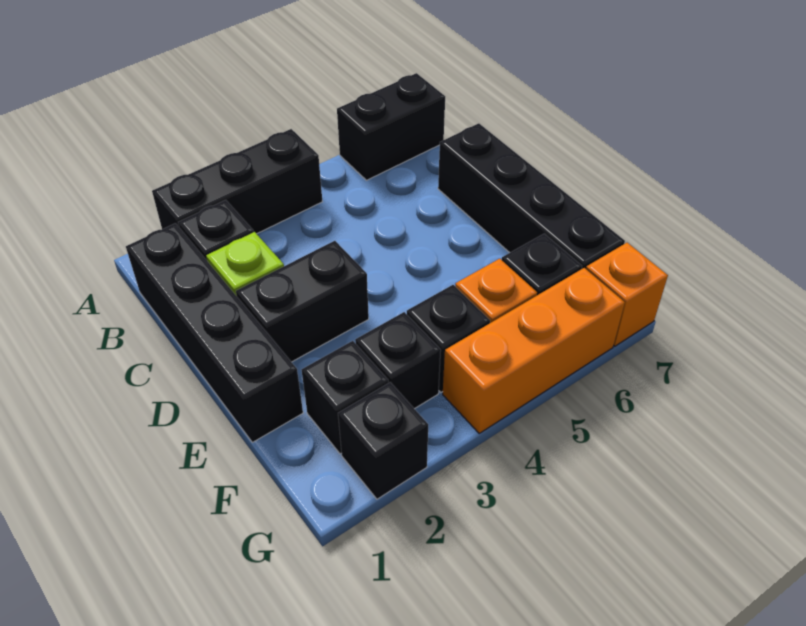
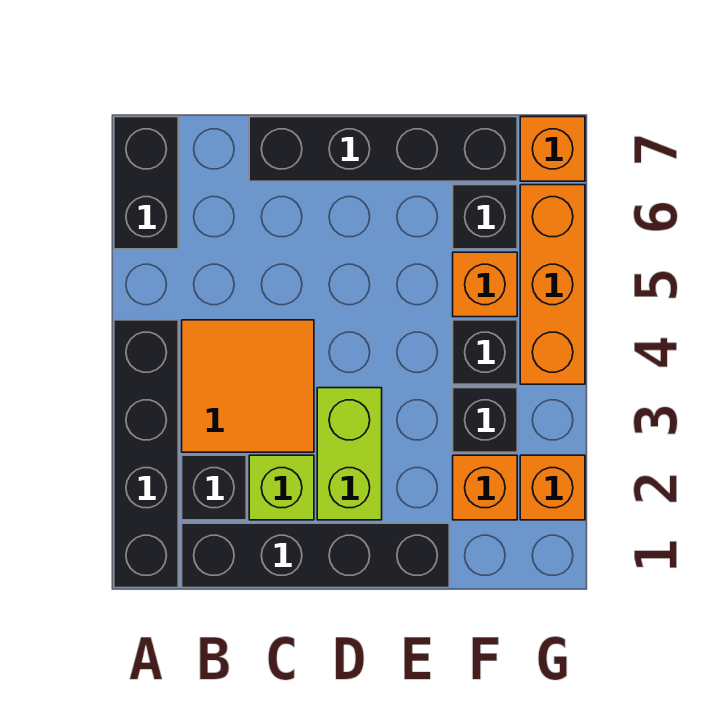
black 1x3 brick [152,129,322,234] -> black 1x4 brick [114,320,178,588]
none -> orange 2x2 tile [182,320,314,452]
black 1x2 brick [236,241,369,362] -> lime 1x2 brick [317,388,382,520]
black 1x1 brick [302,341,388,454] -> orange 1x1 brick [453,455,517,520]
black 1x1 brick [338,382,428,499] -> orange 1x1 brick [520,455,585,520]

